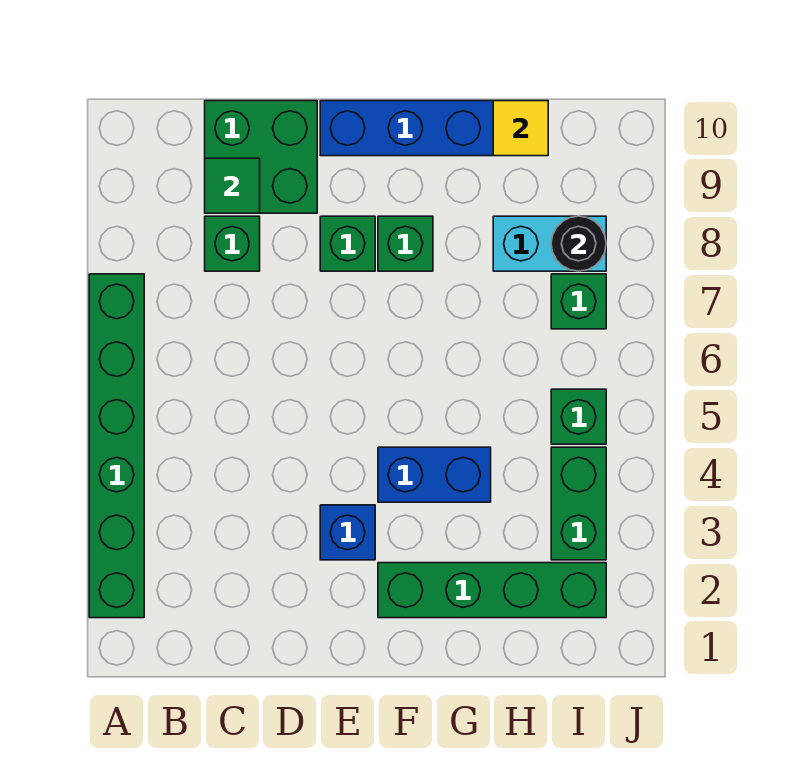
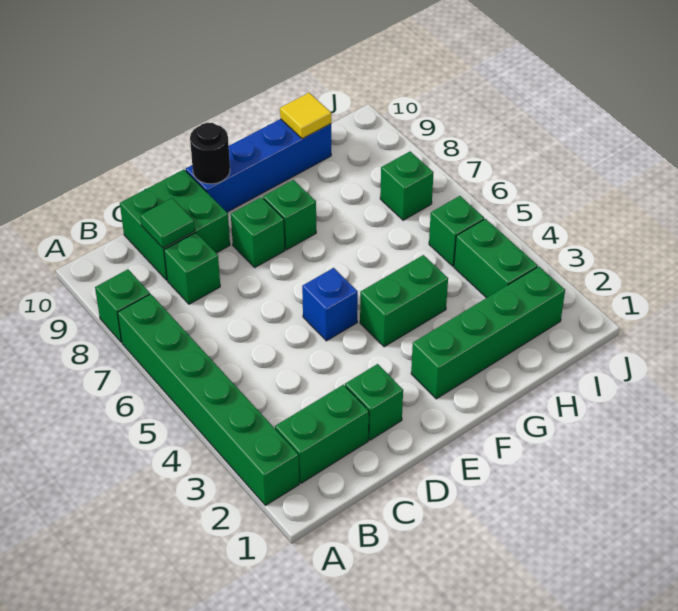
none -> green 1x1 brick [95,269,150,342]
none -> green 1x2 brick [275,385,369,483]
none -> green 1x1 brick [345,364,403,440]
blue 1x1 brick [320,505,375,560] -> blue 1x1 brick moved to [302,268,358,341]
blue 1x2 brick [378,447,491,502] -> green 1x2 brick [360,255,448,347]
cyan 1x2 brick [493,216,606,271] -> none
black 1x1 round brick [551,216,606,271] -> black 1x1 round brick moved to [190,123,230,184]

